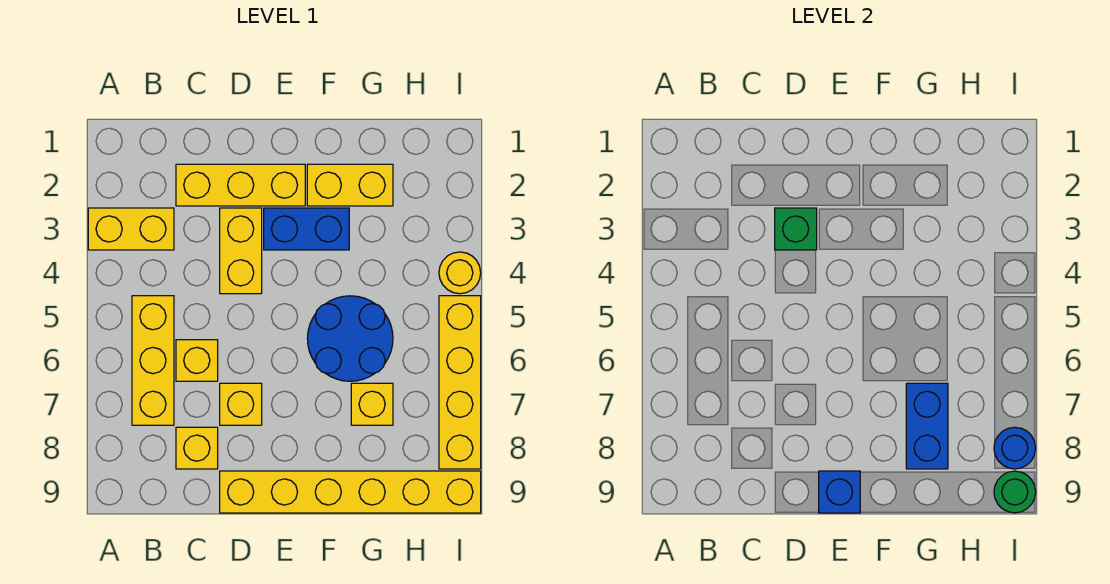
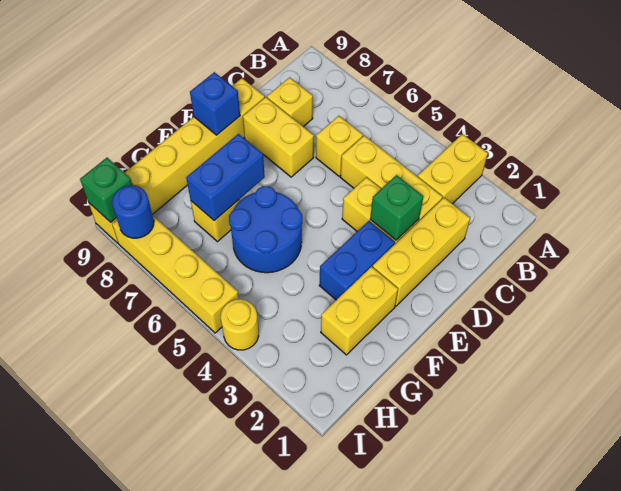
yellow 1x3 brick [132,296,174,425] -> yellow 1x3 brick moved to [340,136,442,221]
yellow 1x1 brick [220,383,262,425] -> yellow 1x2 brick [243,97,314,177]
blue 1x2 brick [906,383,948,469] -> blue 1x2 brick turned to [186,134,265,221]
green 1x1 round brick [994,471,1036,513] -> green 1x1 brick [80,158,133,222]

